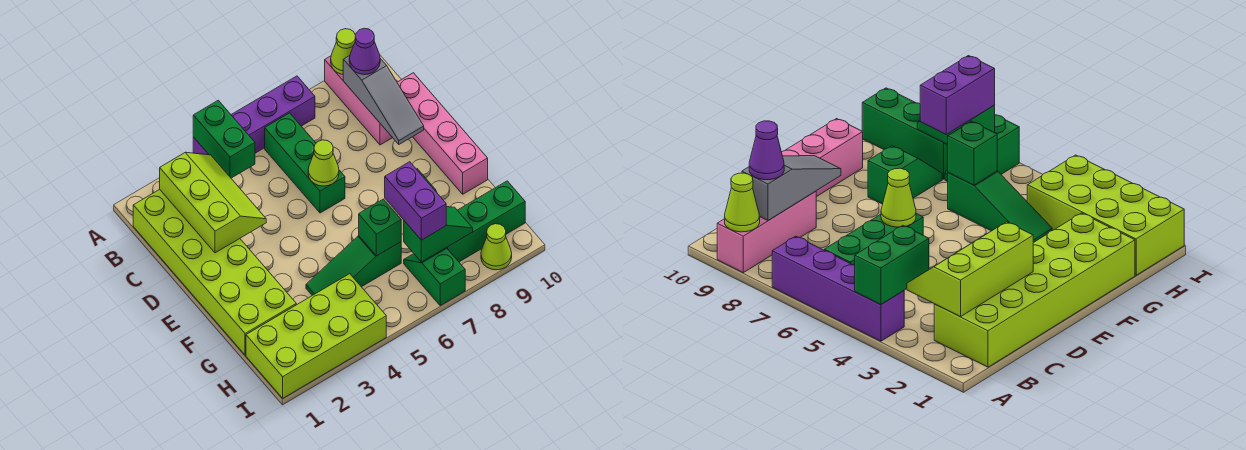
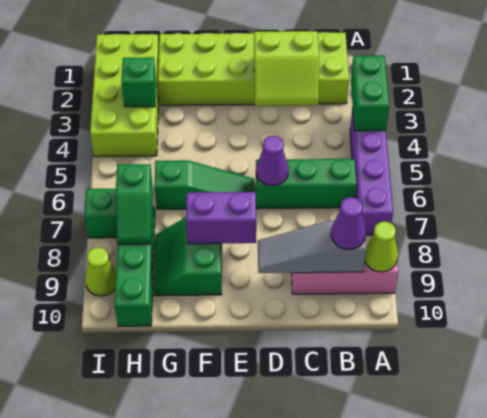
green 1x2 brick [193,100,255,178] -> green 1x2 brick turned to [351,55,389,131]
lime 2x3 slope [160,152,266,253] -> lime 2x2 slope [254,31,319,106]
pink 1x4 brick [397,73,488,194] -> none
lime 1x1 cone [308,140,339,186] -> purple 1x1 cone [256,136,289,186]
green 1x2 slope [868,146,942,204] -> green 2x2 slope [154,217,222,296]
green 1x3 slope [306,236,401,295] -> green 1x3 slope turned to [155,160,254,209]
green 1x1 brick [359,199,401,256] -> green 1x1 brick moved to [122,57,156,107]
purple 1x2 brick [385,162,446,240] -> purple 1x2 brick moved to [186,192,256,244]

